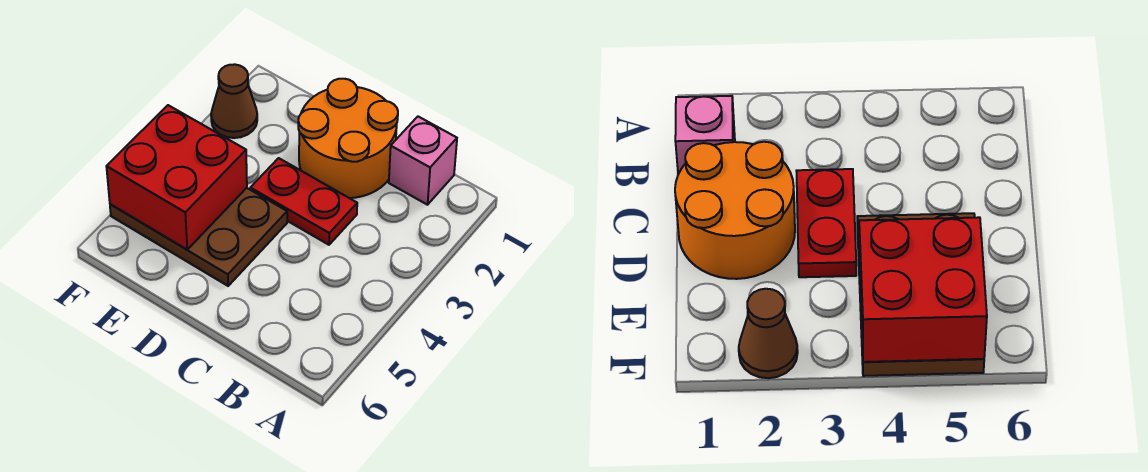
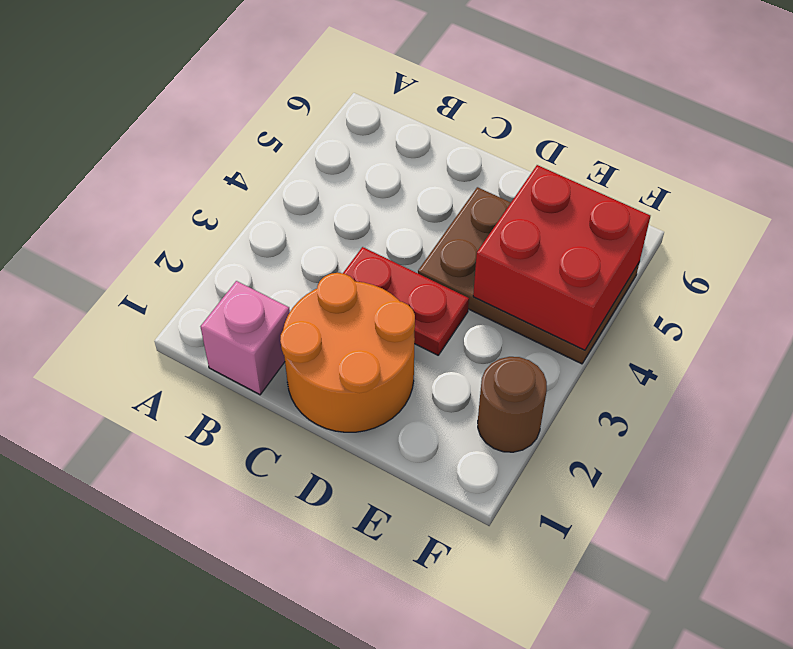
brown 1x1 cone [211,64,257,138] -> brown 1x1 round brick [478,357,547,452]

